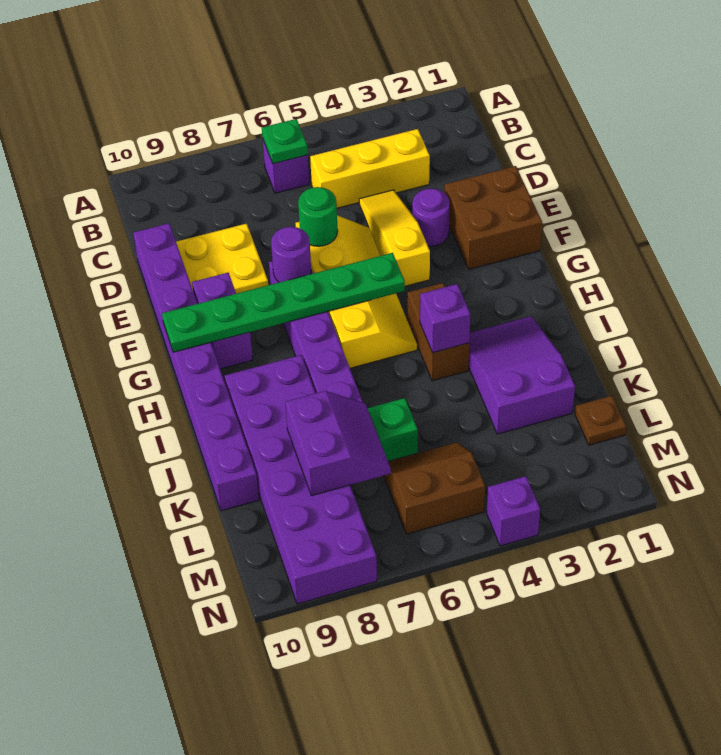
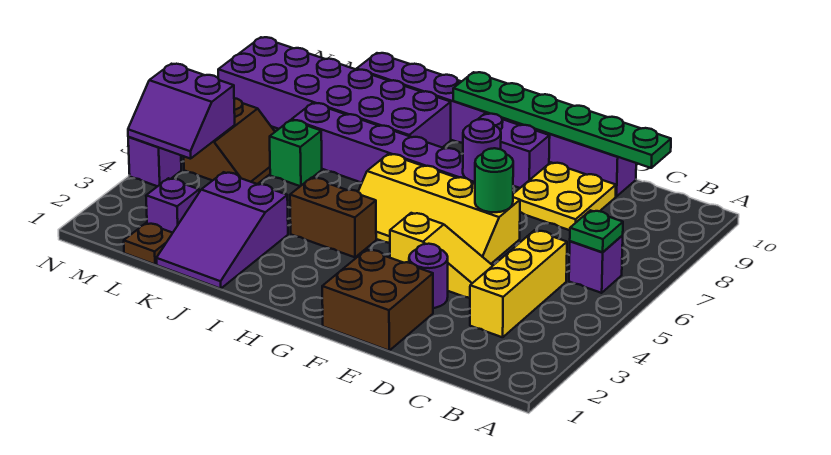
green 1x6 plate [162,253,405,352] -> green 1x6 plate turned to [453,72,671,168]
purple 2x3 slope [468,316,575,434] -> purple 2x3 slope turned to [156,172,288,289]
purple 1x1 brick [420,284,471,353] -> purple 1x1 brick moved to [146,178,199,233]
purple 2x2 slope [285,391,391,496] -> purple 2x2 slope moved to [128,64,235,159]

